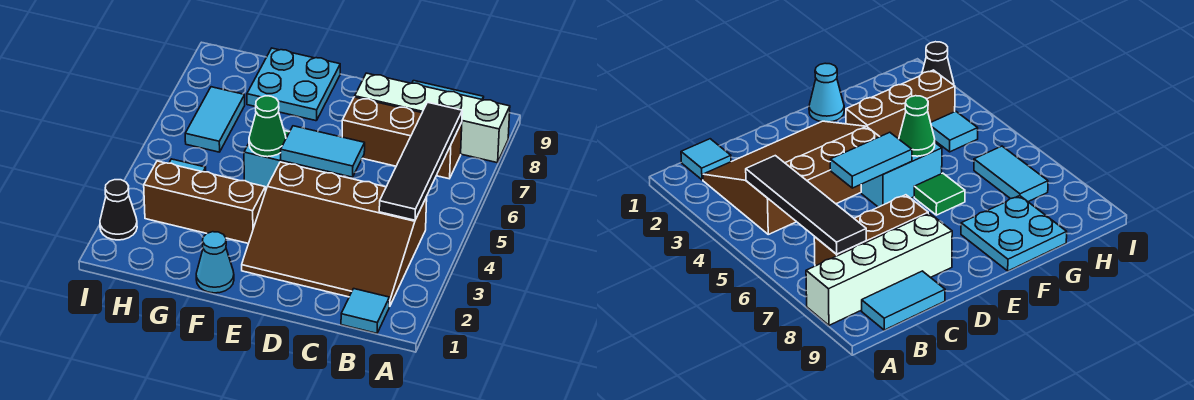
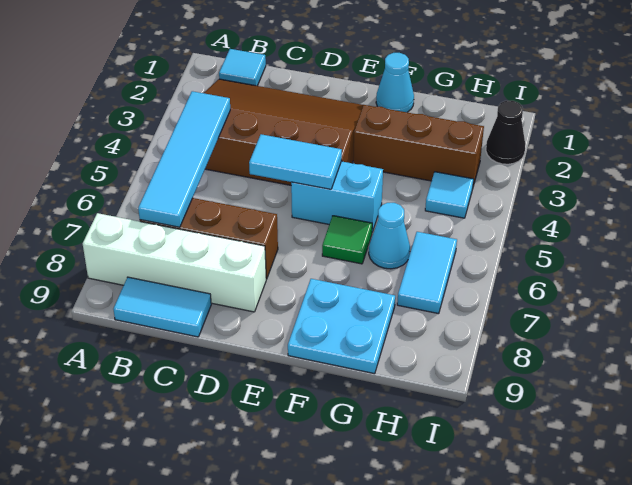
black 1x4 tile [379,102,462,220] -> cyan 1x4 tile [138,91,230,227]
green 1x1 cone [249,96,286,157] -> none
none -> cyan 1x1 cone [369,203,410,269]

